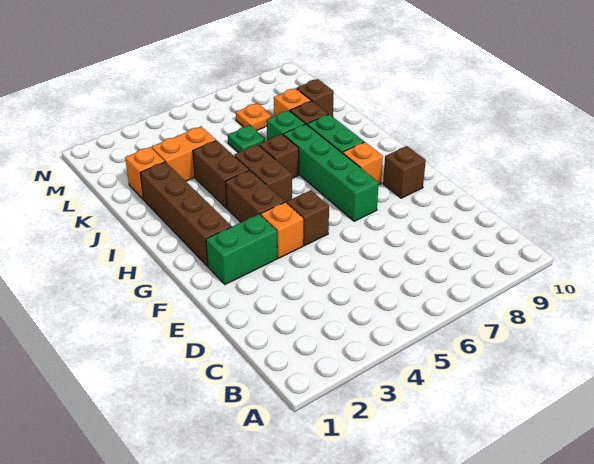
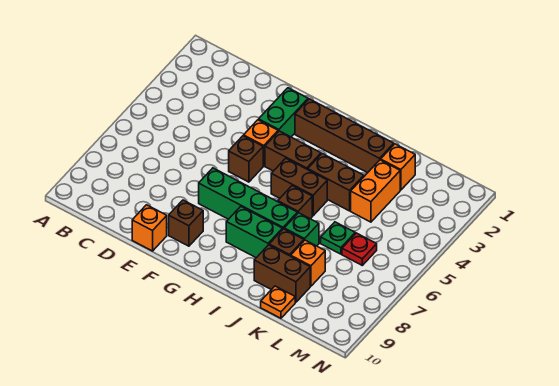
orange 1x1 brick [343,142,383,184] -> orange 1x1 brick moved to [132,205,167,251]
brown 1x1 brick [297,79,334,117] -> brown 1x2 brick [254,245,310,302]
none -> red 1x1 plate [342,233,377,265]
orange 1x1 plate [236,103,272,131] -> orange 1x1 plate moved to [261,286,295,318]

